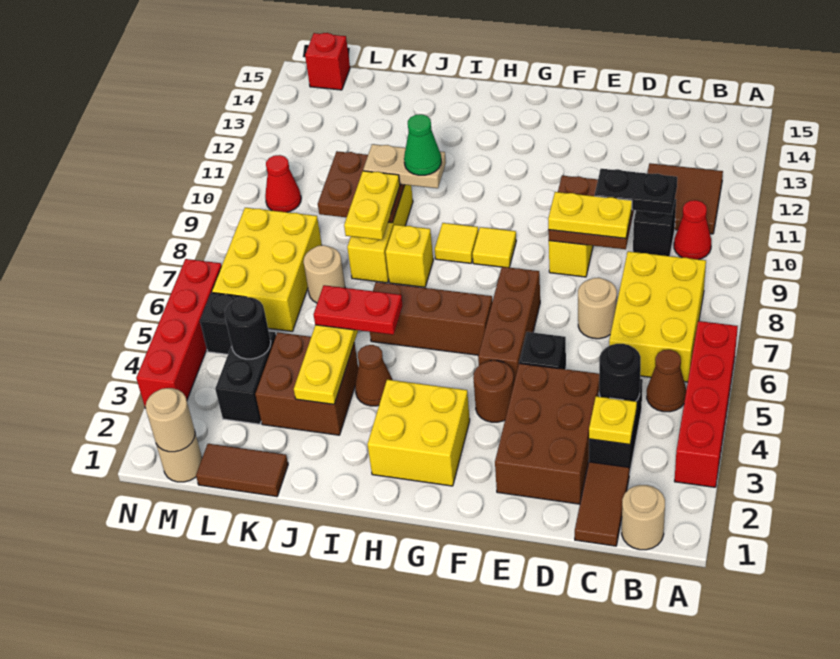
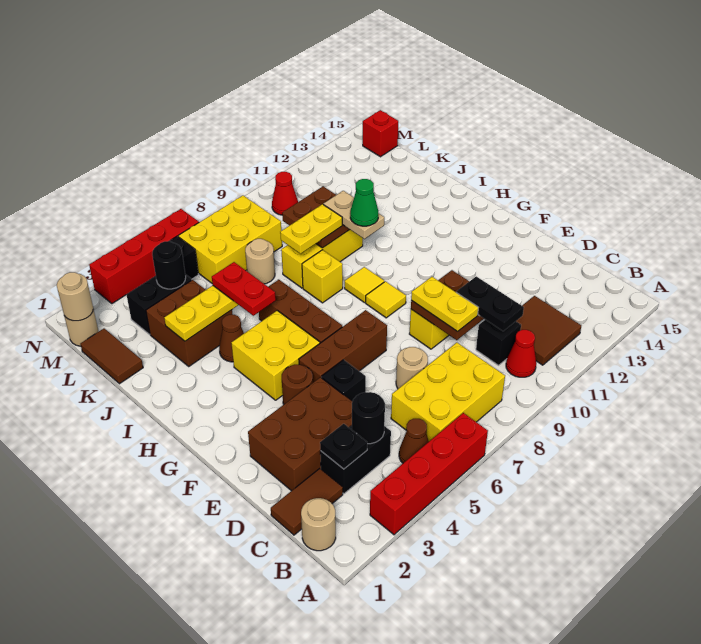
yellow 1x1 plate [589,396,637,444] -> black 1x1 plate [320,424,367,469]
yellow 2x2 brick [368,380,470,486] -> yellow 2x2 brick moved to [231,311,320,400]

